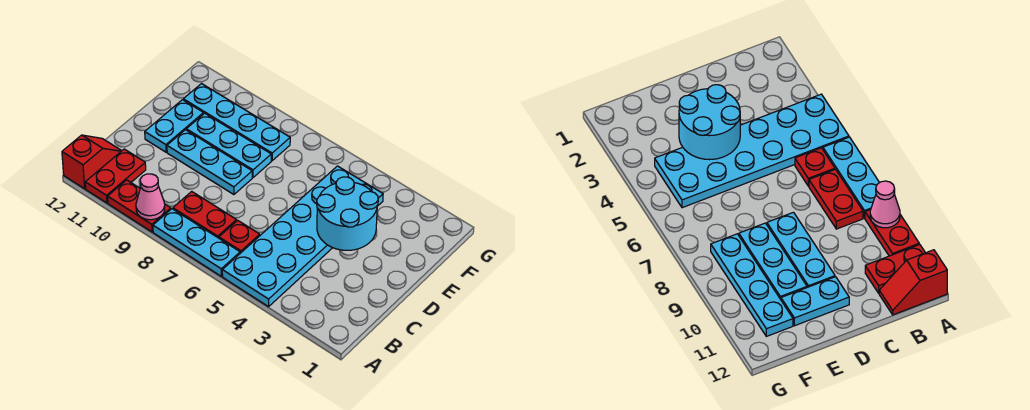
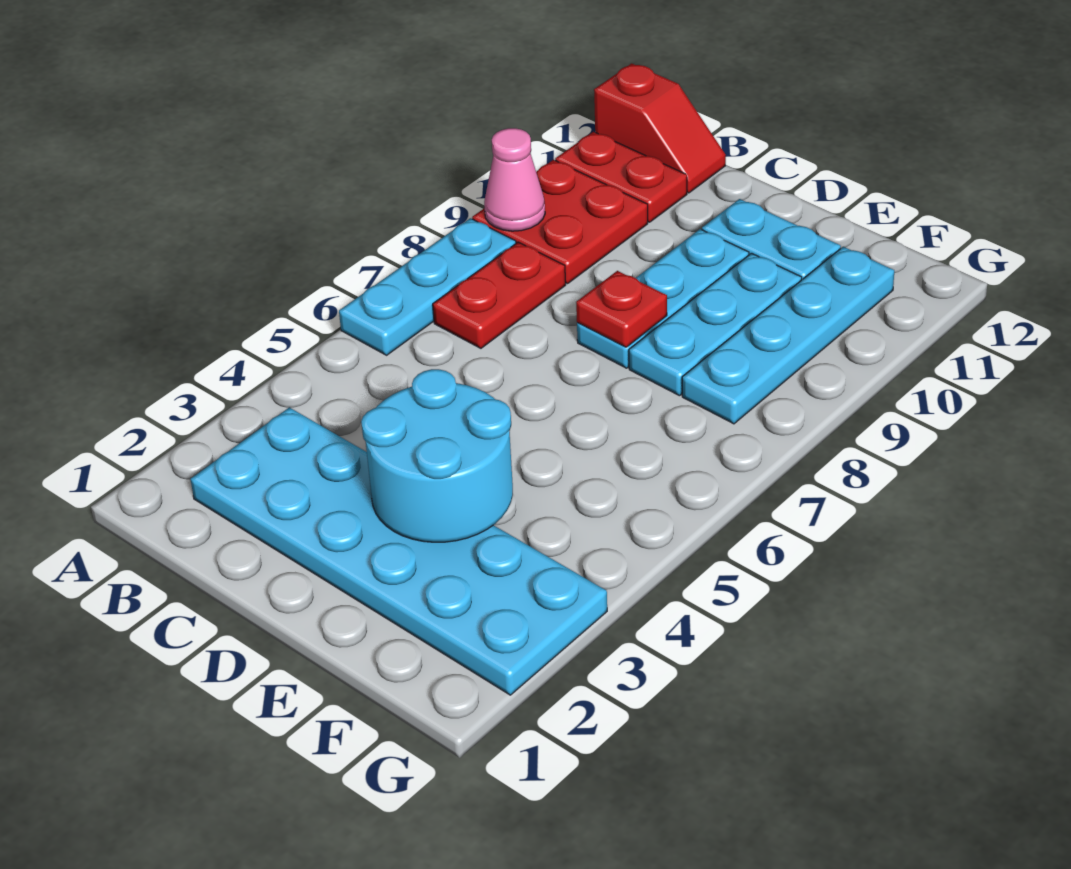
cyan 2x6 plate [222,166,383,307] -> cyan 2x6 plate moved to [190,407,607,695]
red 1x2 plate [108,180,171,232] -> red 2x2 plate [472,160,648,284]
red 1x1 plate [219,220,260,253] -> red 1x1 plate moved to [576,271,667,347]

